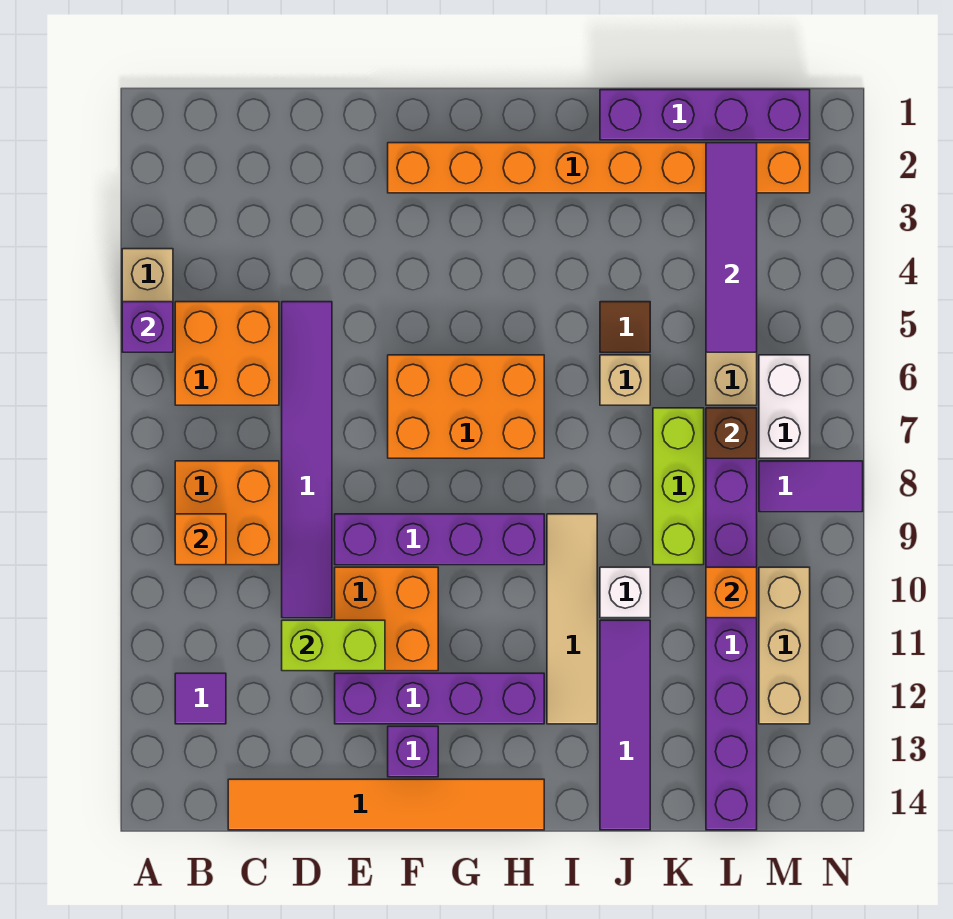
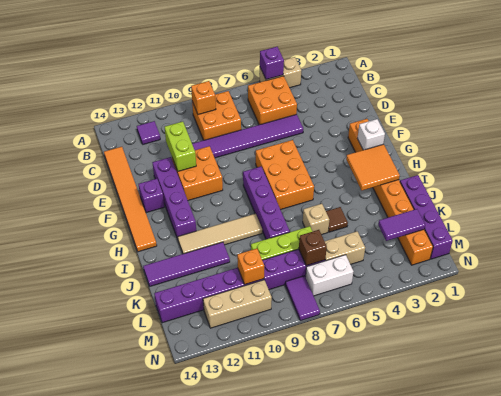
purple 1x4 brick [335,514,544,565] -> purple 1x4 brick moved to [243,167,290,239]
none -> orange 2x2 tile [346,144,400,190]
white 1x1 brick [600,567,650,618] -> white 1x1 brick moved to [357,119,385,150]
purple 1x4 tile [706,143,757,352] -> purple 1x2 tile [378,209,425,241]

